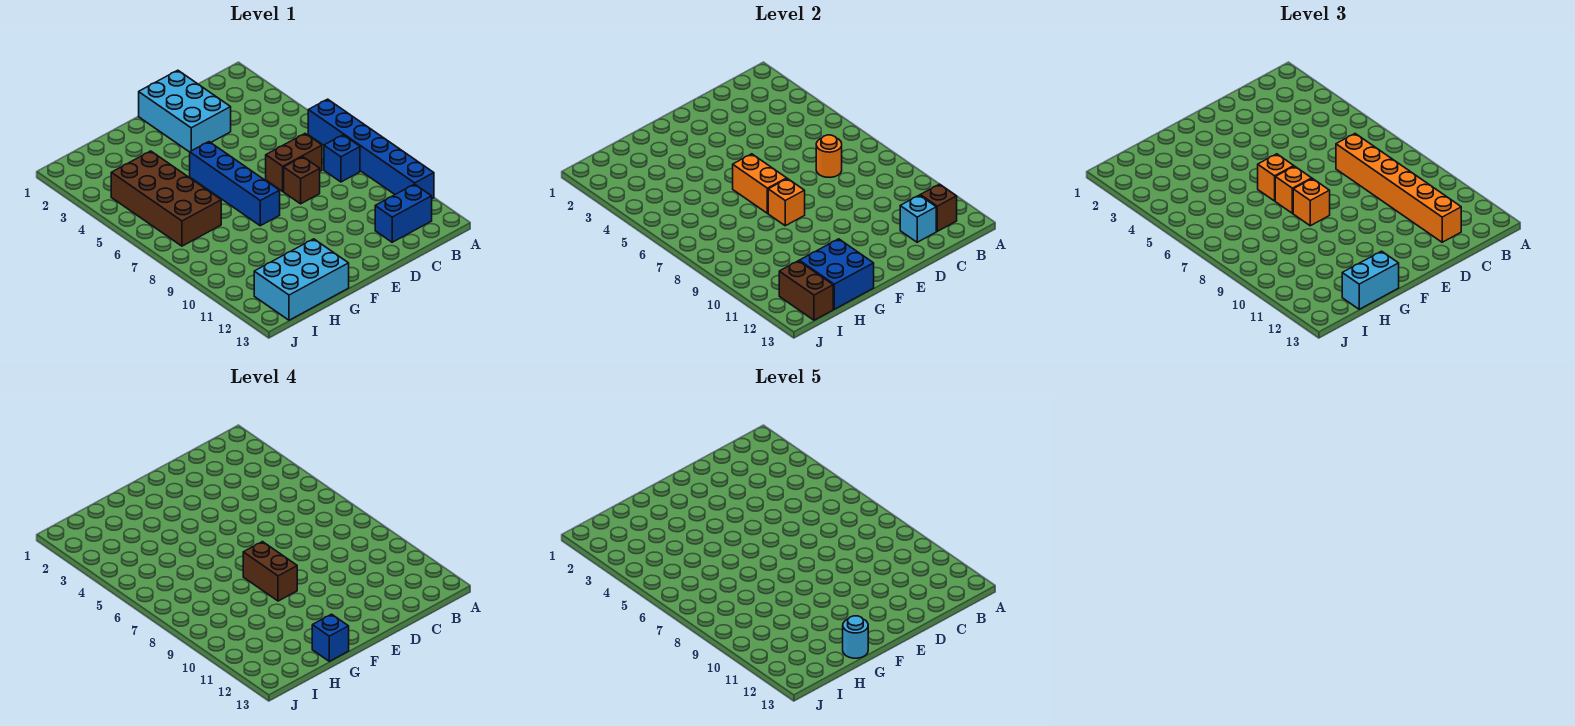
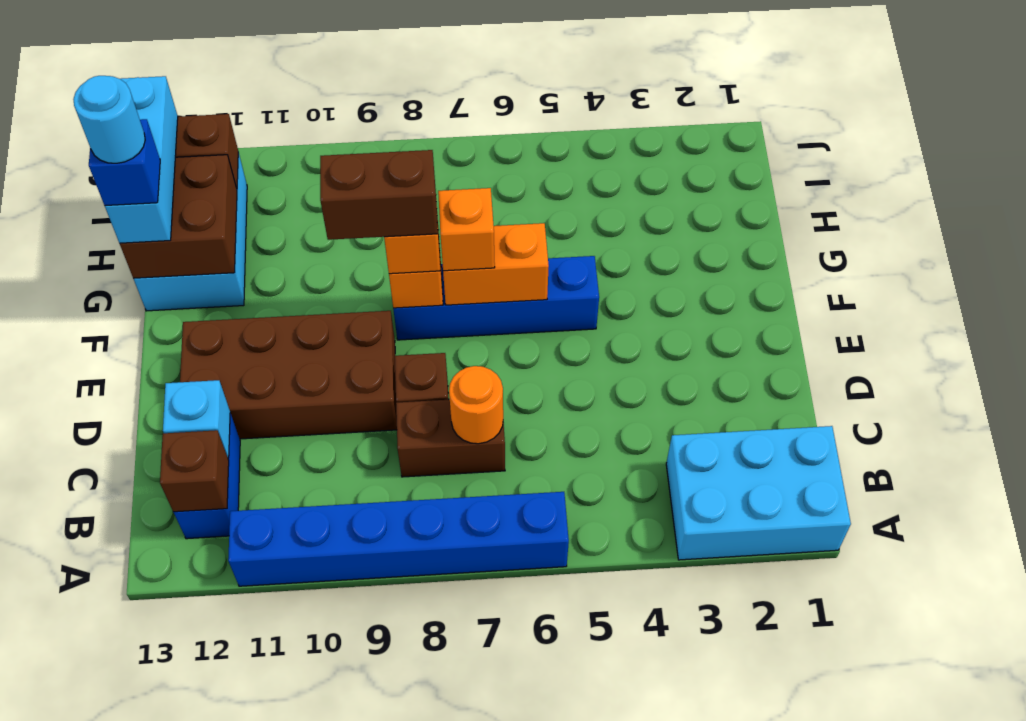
blue 1x1 brick [324,135,360,182] -> none
brown 1x2 brick [266,134,322,191] -> brown 1x2 brick turned to [396,400,505,477]
orange 1x6 brick [1336,134,1461,242] -> none
cyan 2x3 brick [139,70,231,152] -> cyan 2x3 brick moved to [666,426,851,560]
orange 1x1 brick [1258,154,1294,201] -> none
blue 2x2 brick [799,239,874,309] -> brown 2x2 brick [120,155,237,278]
cyan 1x2 brick [1342,251,1399,309] -> cyan 1x3 brick [105,76,178,243]
brown 2x4 brick [111,151,221,246] -> brown 2x4 brick moved to [180,311,397,439]

